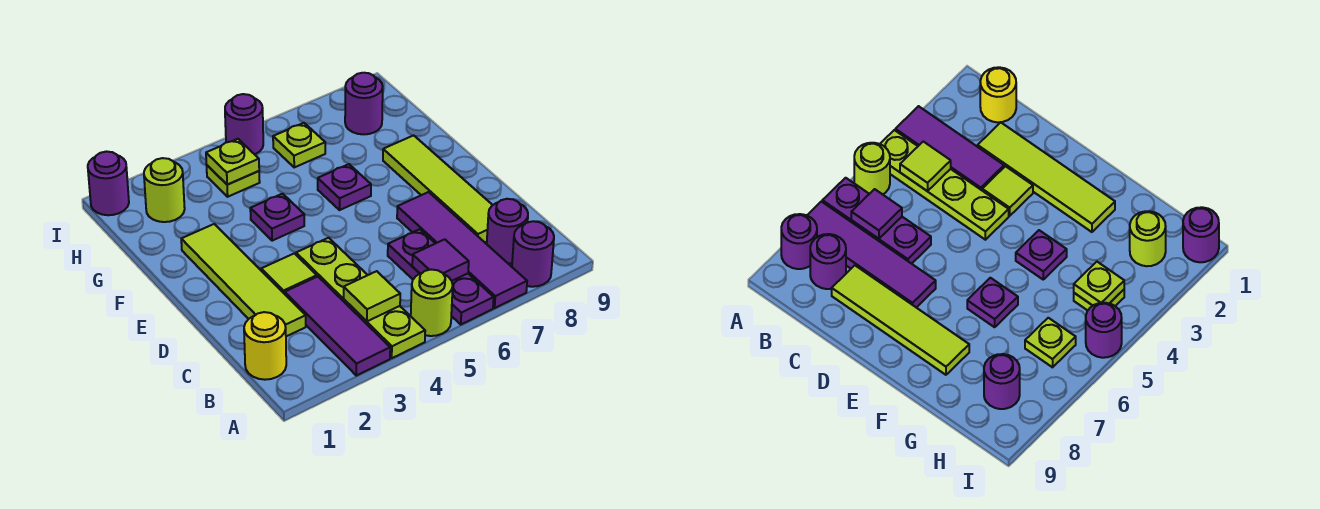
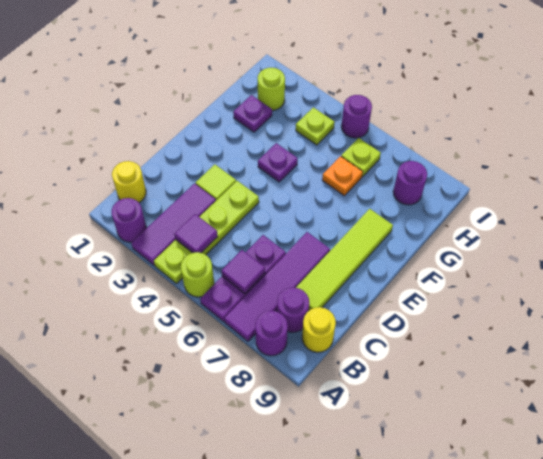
lime 1x1 tile [344,271,400,321] -> purple 1x1 tile [174,214,218,253]
none -> yellow 1x1 round brick [302,307,336,352]
lime 1x4 tile [181,224,306,336] -> none
purple 1x1 plate [318,164,371,210] -> purple 1x1 plate moved to [233,95,272,132]
none -> orange 1x1 plate [322,156,363,196]
lime 1x1 plate [206,139,259,185] -> none
purple 1x1 round brick [88,152,129,215] -> purple 1x1 round brick moved to [112,198,146,242]

